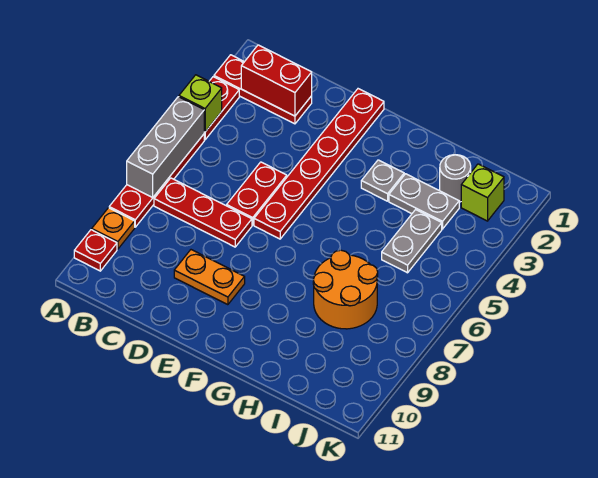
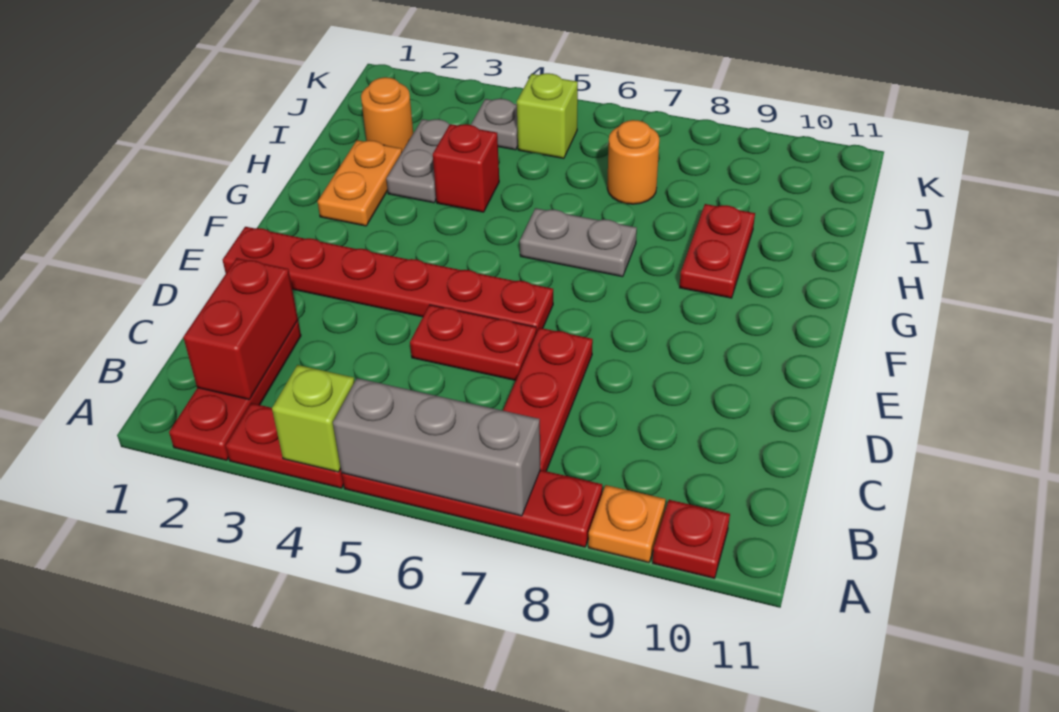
orange 1x2 plate [174,250,245,305] -> orange 1x2 plate moved to [317,140,402,226]
grey 1x1 plate [361,160,404,201] -> grey 1x1 plate moved to [471,99,518,150]
none -> red 1x2 plate [679,204,755,298]
none -> red 1x1 brick [433,124,499,212]
orange 2x2 round brick [313,250,378,329] -> orange 1x1 round brick [607,120,659,204]
grey 1x1 round brick [440,155,471,202] -> orange 1x1 round brick [361,77,413,151]
grey 1x2 plate [382,210,442,273] -> grey 1x2 plate moved to [520,208,637,277]
lime 1x1 brick [461,164,504,221] -> lime 1x1 brick moved to [517,73,578,158]

